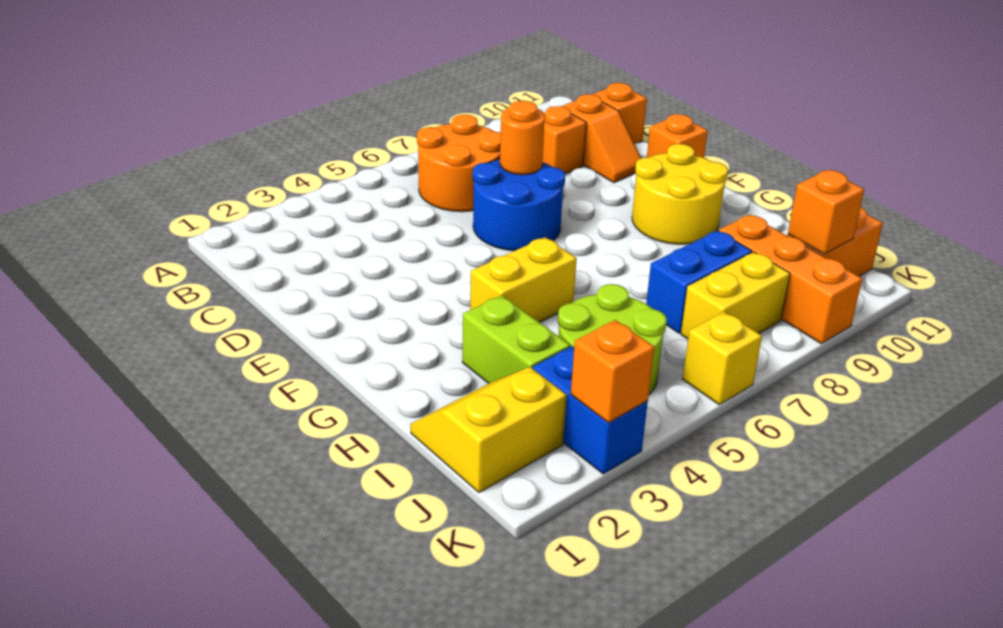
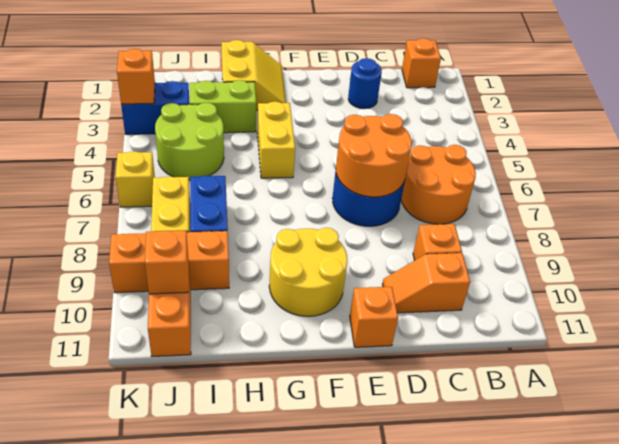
orange 1x1 brick [592,83,647,144] -> orange 1x1 brick moved to [402,38,441,88]
none -> blue 1x1 round brick [348,58,382,109]
orange 1x1 round brick [500,101,545,175] -> orange 2x2 round brick [336,114,412,197]
yellow 2x2 slope [410,367,567,493] -> yellow 2x2 slope moved to [222,40,286,110]

